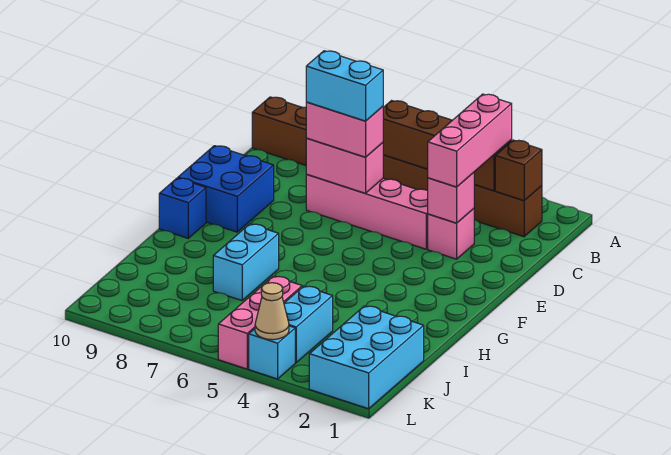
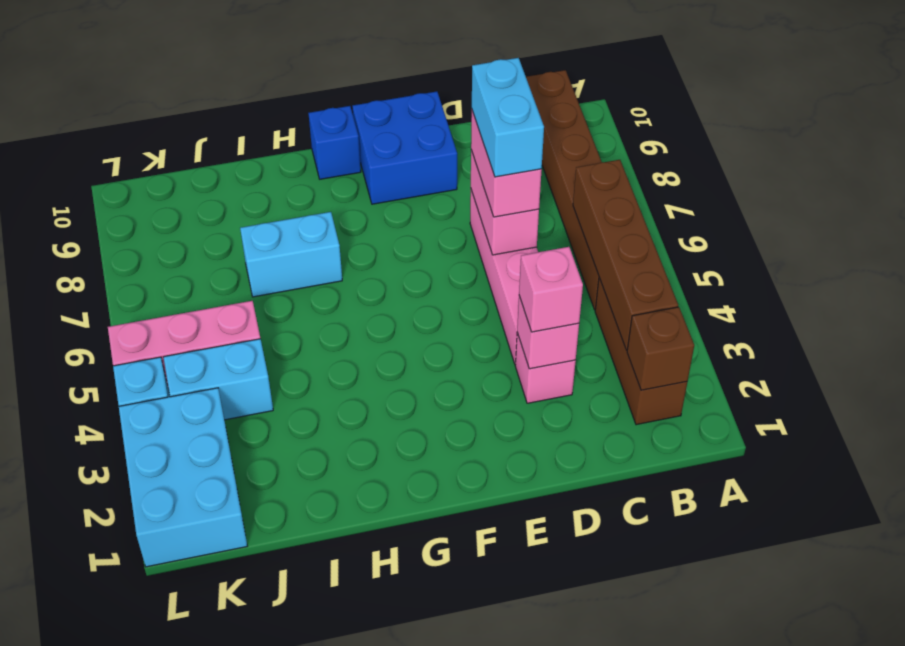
pink 1x3 brick [428,94,512,187] -> pink 1x1 brick [519,247,583,332]
cyan 2x3 brick [309,306,424,409] -> cyan 2x3 brick turned to [119,388,247,567]
tan 1x1 cone [255,283,289,340] -> none

